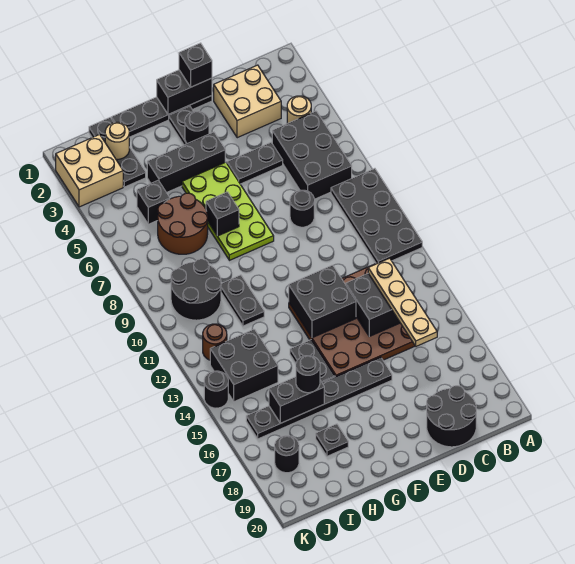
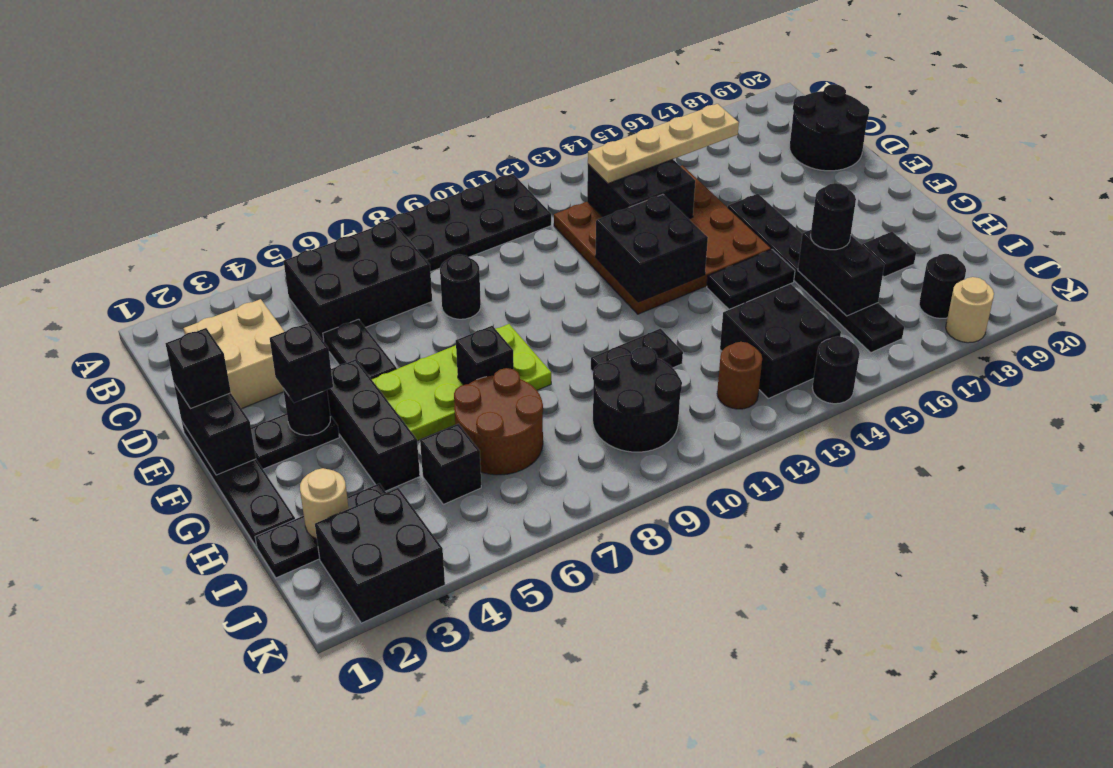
tan 1x1 round brick [287,96,311,123] -> tan 1x1 round brick moved to [946,277,994,343]
none -> black 1x1 brick [270,323,333,403]
tan 2x2 brick [56,134,123,207] -> black 2x2 brick [315,488,445,623]

